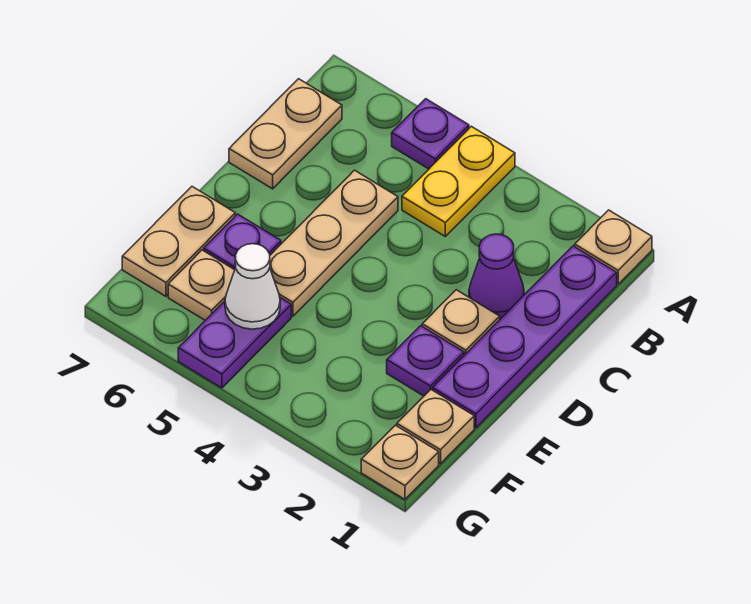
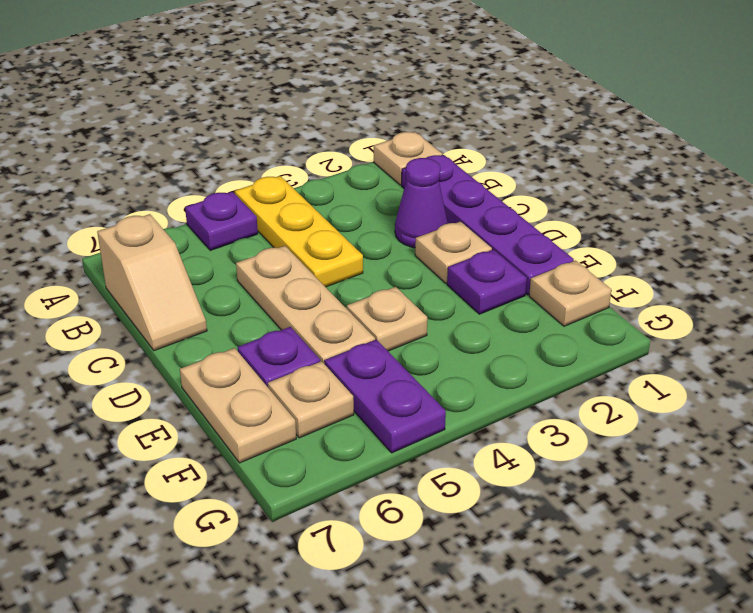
yellow 1x2 plate [402,126,515,236] -> yellow 1x3 plate [235,176,363,287]
tan 1x2 plate [229,79,342,189] -> tan 1x2 slope [97,214,207,351]
white 1x1 cone [225,244,280,329] -> none
tan 1x1 plate [361,425,439,499] -> tan 1x1 plate moved to [347,287,427,351]

